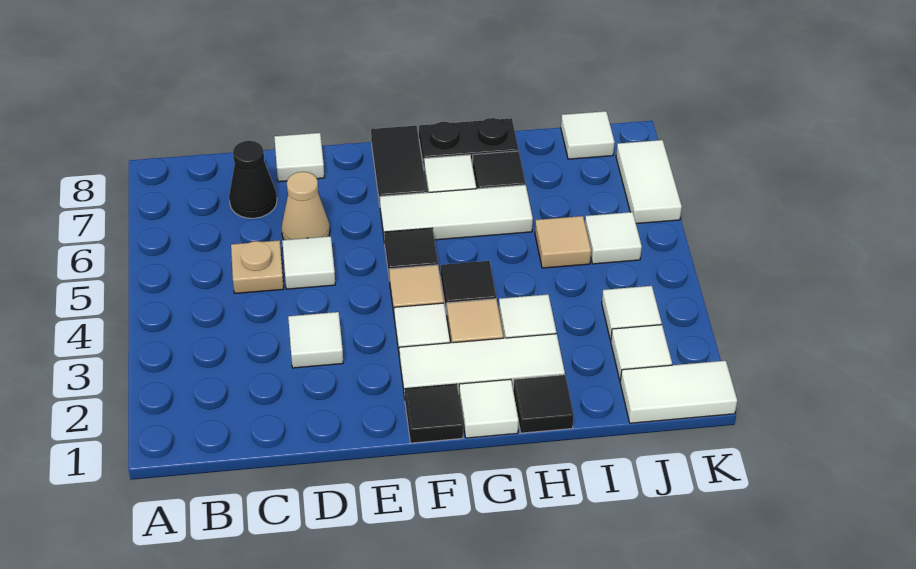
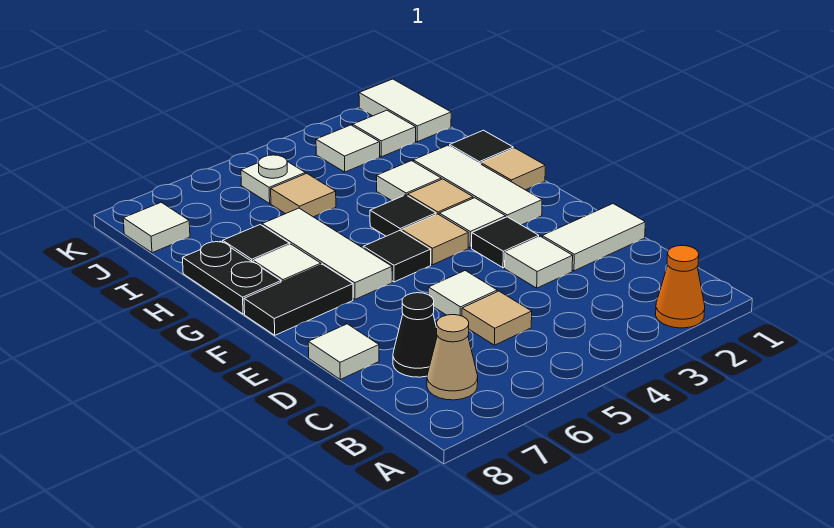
none -> orange 1x1 cone [656,246,705,328]
tan 1x1 plate [231,240,284,293] -> tan 1x1 tile [462,291,532,345]
tan 1x1 cone [282,172,330,240] -> tan 1x1 cone moved to [427,315,478,400]
black 1x1 tile [405,384,463,443] -> black 1x1 tile moved to [472,217,539,268]
white 1x1 tile [459,379,519,438] -> tan 1x1 tile [481,148,545,190]
white 1x1 tile [585,212,642,264] -> white 1x1 plate [241,155,305,203]
white 1x2 tile [616,140,682,224] -> white 1x2 tile moved to [542,204,645,271]

